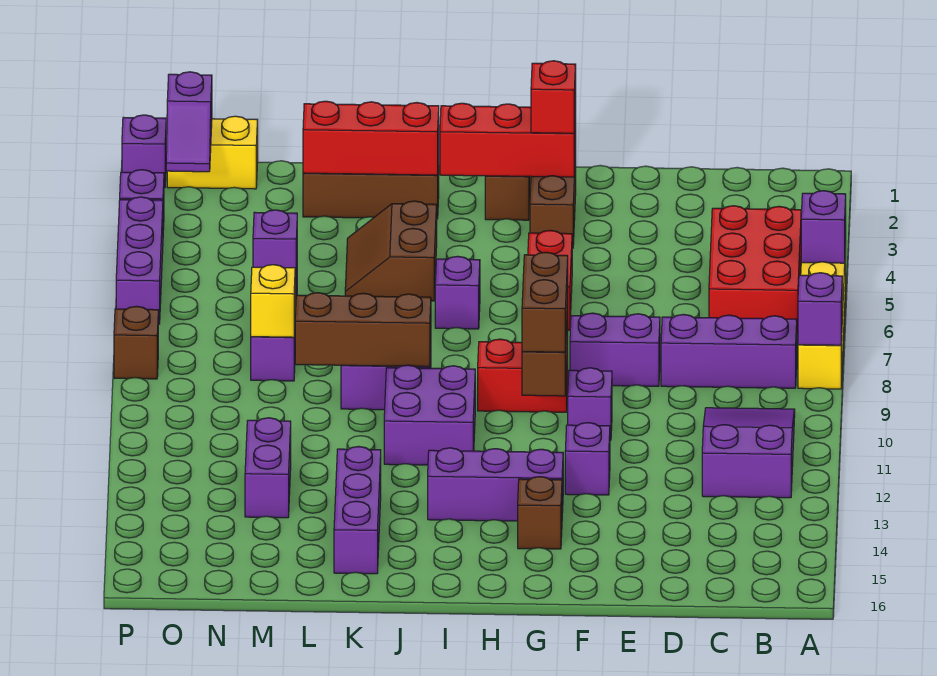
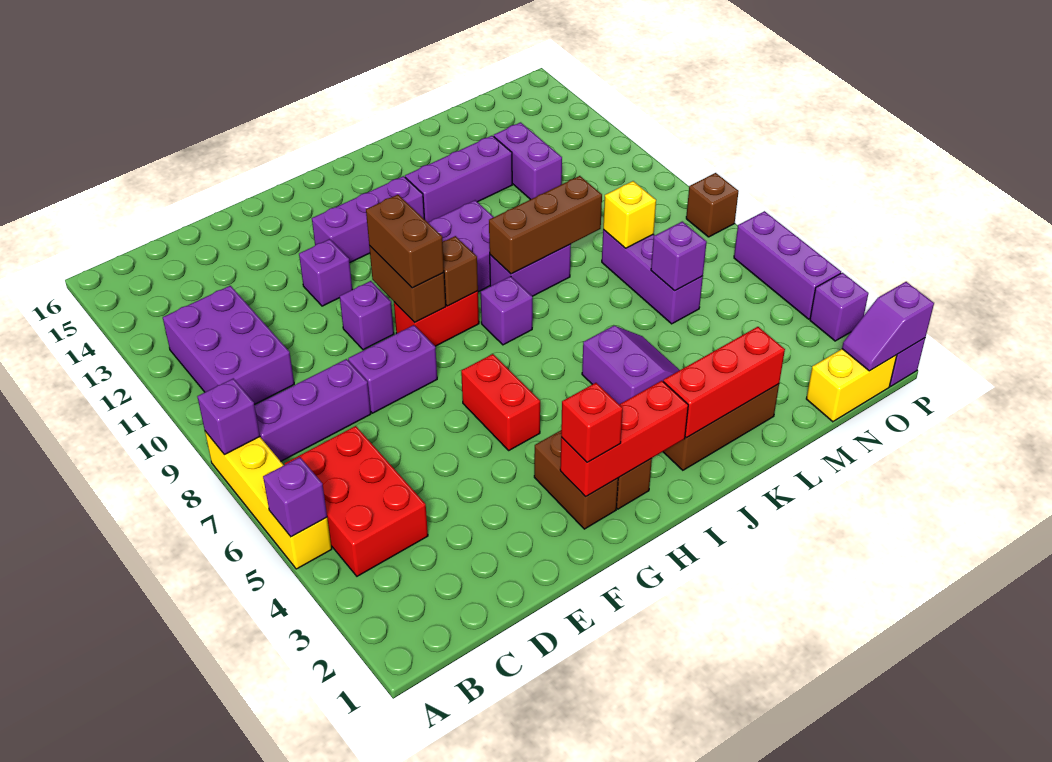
purple 2x3 slope [702,408,795,498] -> purple 2x3 brick [163,286,294,405]
brown 1x1 brick [518,477,562,549] -> brown 1x1 brick moved to [443,236,478,306]
purple 1x1 brick [435,256,480,329] -> purple 1x1 brick moved to [481,276,533,345]
brown 2x2 slope [345,201,437,301] -> purple 2x2 slope [582,326,680,404]
purple 1x3 brick [334,447,381,574] -> purple 1x3 brick turned to [405,136,512,222]
purple 1x2 slope [166,72,212,172] -> purple 1x2 slope turned to [842,282,934,371]

